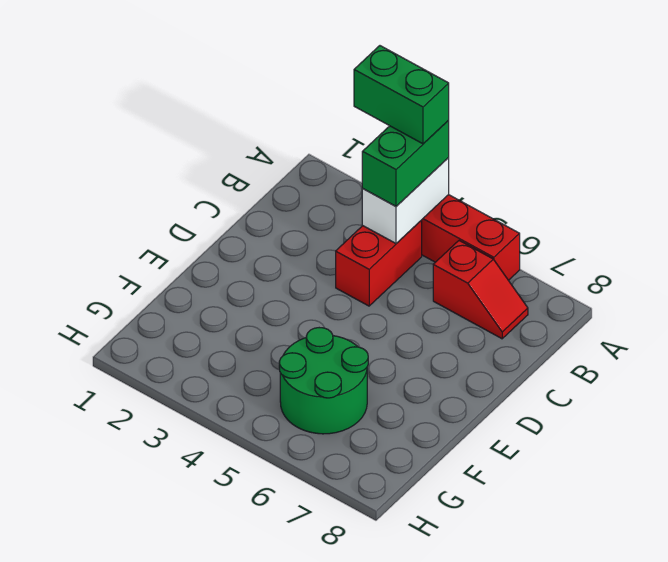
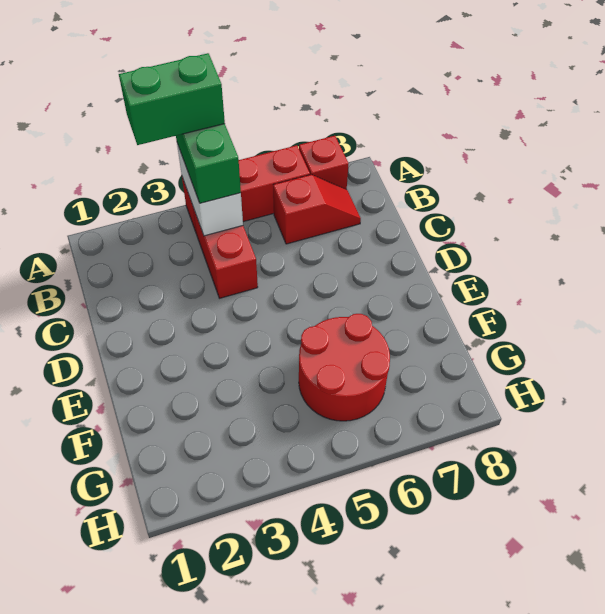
none -> red 1x1 brick [299,136,348,189]
green 2x2 round brick [279,328,368,434] -> red 2x2 round brick [299,314,390,421]

